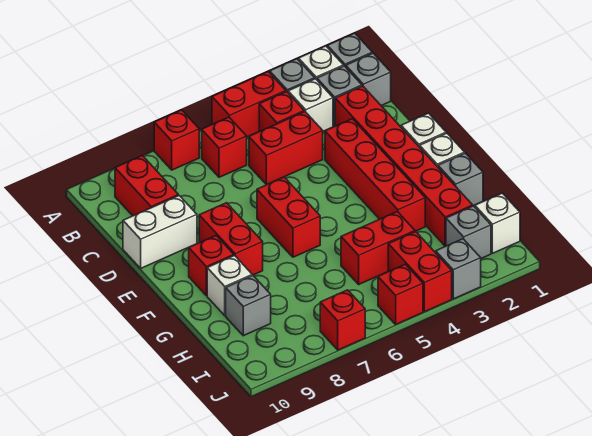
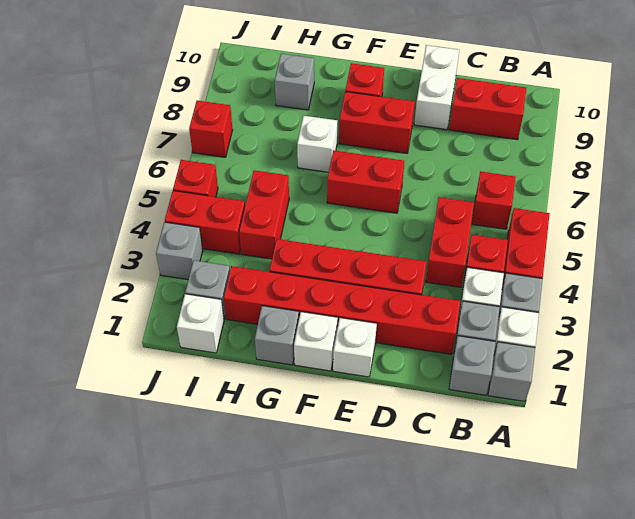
red 1x1 brick [154,110,199,170] -> none
white 1x1 brick [207,256,252,316] -> white 1x1 brick moved to [297,116,337,172]

